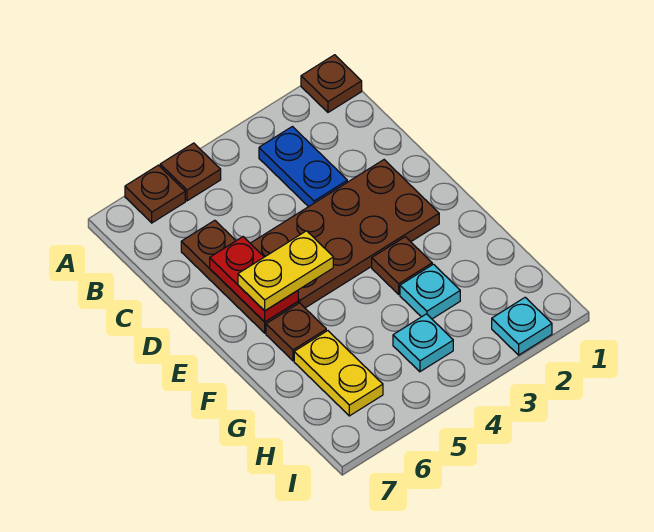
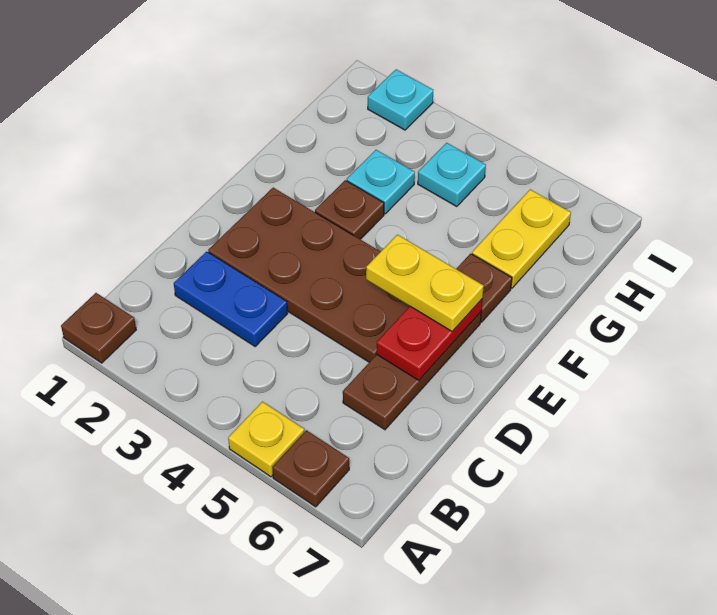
brown 1x1 plate [160,143,221,201] -> yellow 1x1 plate [228,402,304,477]
blue 1x2 plate [259,127,347,207] -> blue 1x2 plate turned to [174,252,288,346]

